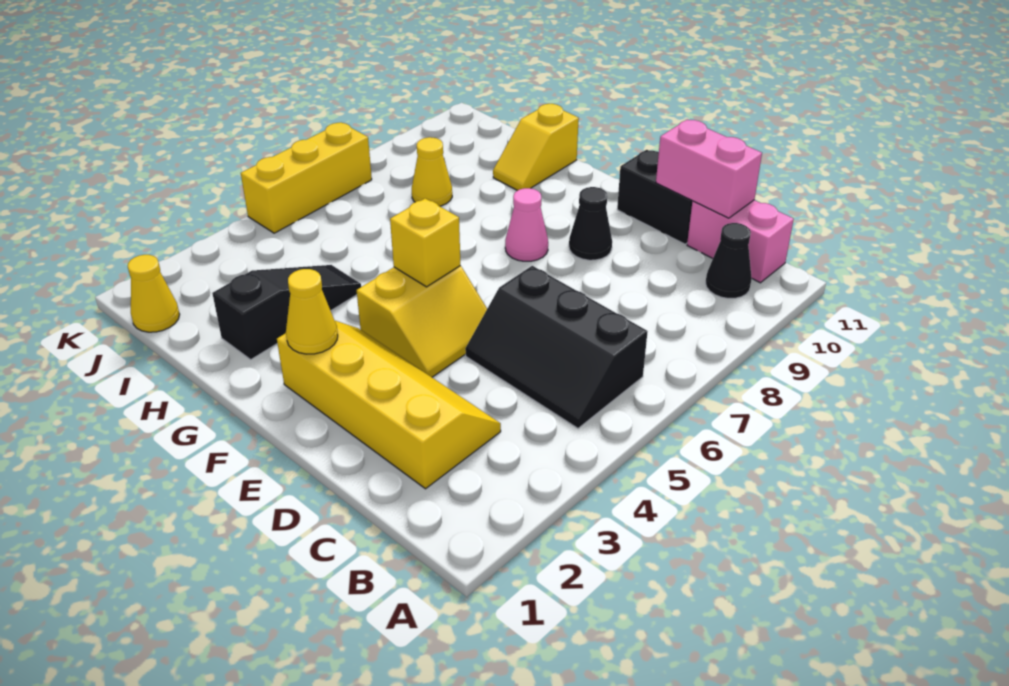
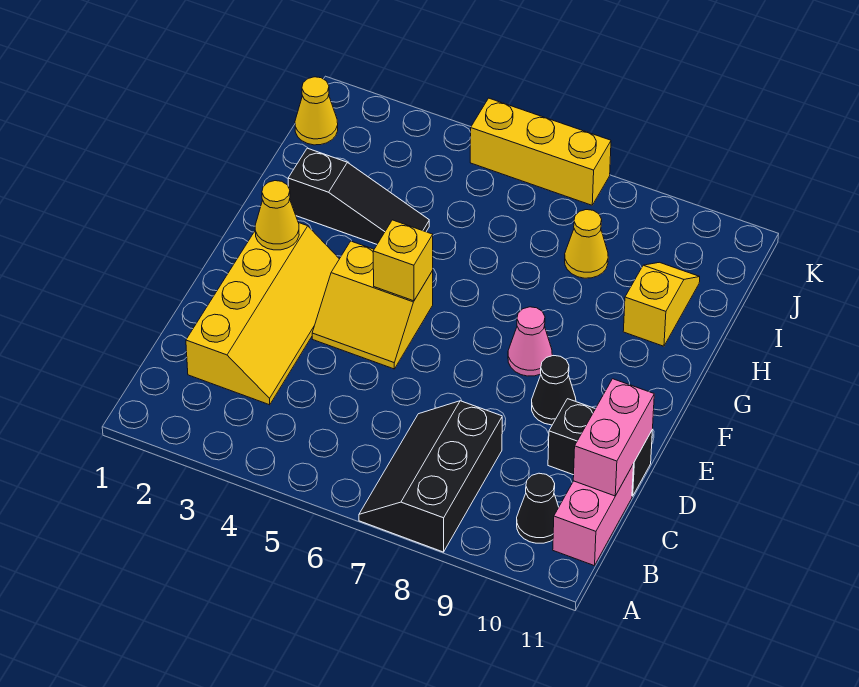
black 2x3 slope [465,266,648,428] -> black 2x3 slope moved to [359,401,502,552]
black 1x2 brick [617,150,692,244] -> black 1x2 brick turned to [548,399,652,496]
yellow 1x2 slope [493,104,579,190] -> yellow 1x2 slope turned to [623,262,700,346]

